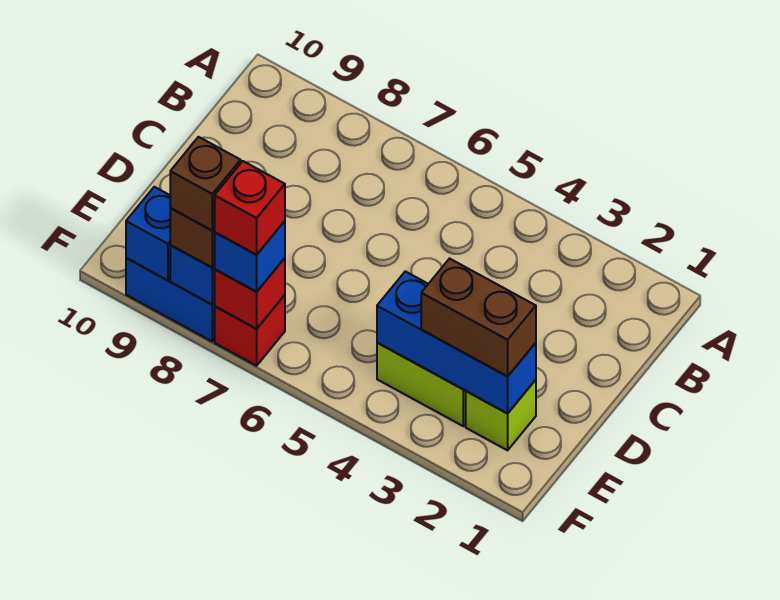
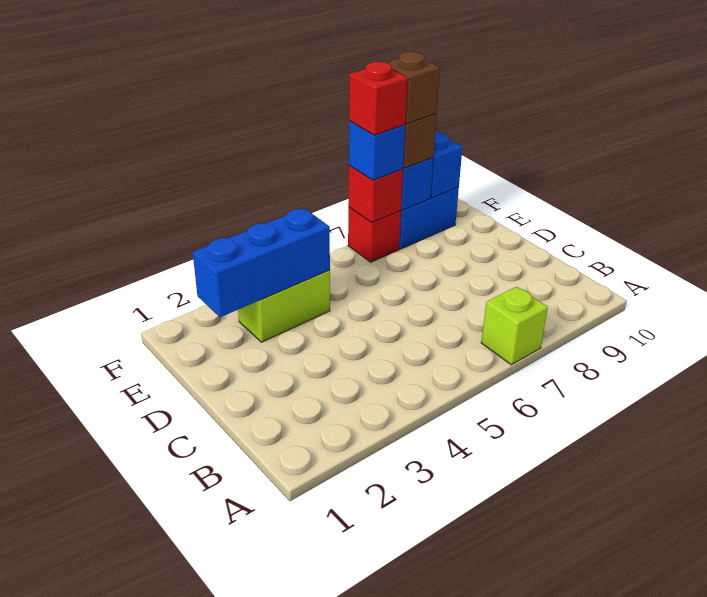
lime 1x1 brick [466,380,536,450] -> lime 1x1 brick moved to [481,287,548,365]
brown 1x2 brick [421,259,536,376] -> none

